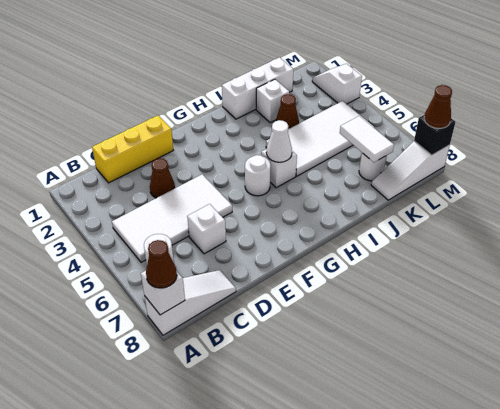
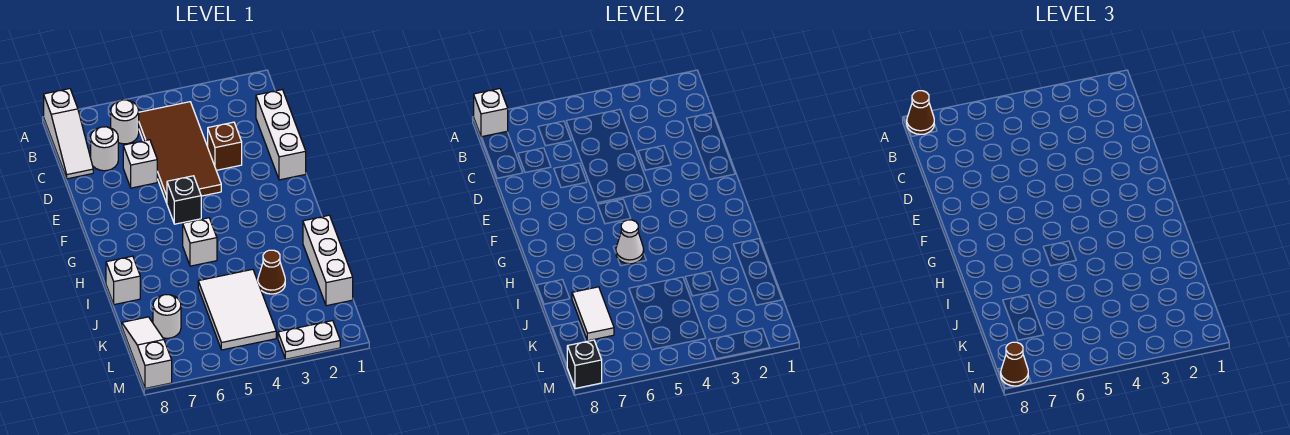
white 2x4 tile [112,174,232,262] -> brown 2x4 tile [139,102,221,203]
yellow 1x3 brick [92,116,173,183] -> white 1x3 brick [256,90,306,180]
brown 1x1 cone [150,158,175,198] -> brown 1x1 brick [208,122,242,170]
none -> black 1x1 brick [167,176,201,224]
white 1x1 round brick [245,155,271,196] -> white 1x1 round brick moved to [91,127,118,171]
white 2x4 tile [266,101,374,176] -> white 2x3 tile [198,269,276,350]
white 1x1 brick [256,79,289,123] -> white 1x1 brick moved to [106,256,140,305]
white 1x2 tile [340,116,394,162] -> white 1x2 tile turned to [572,287,614,341]
white 1x2 slope [312,64,362,104] -> white 1x2 plate [278,321,340,359]

